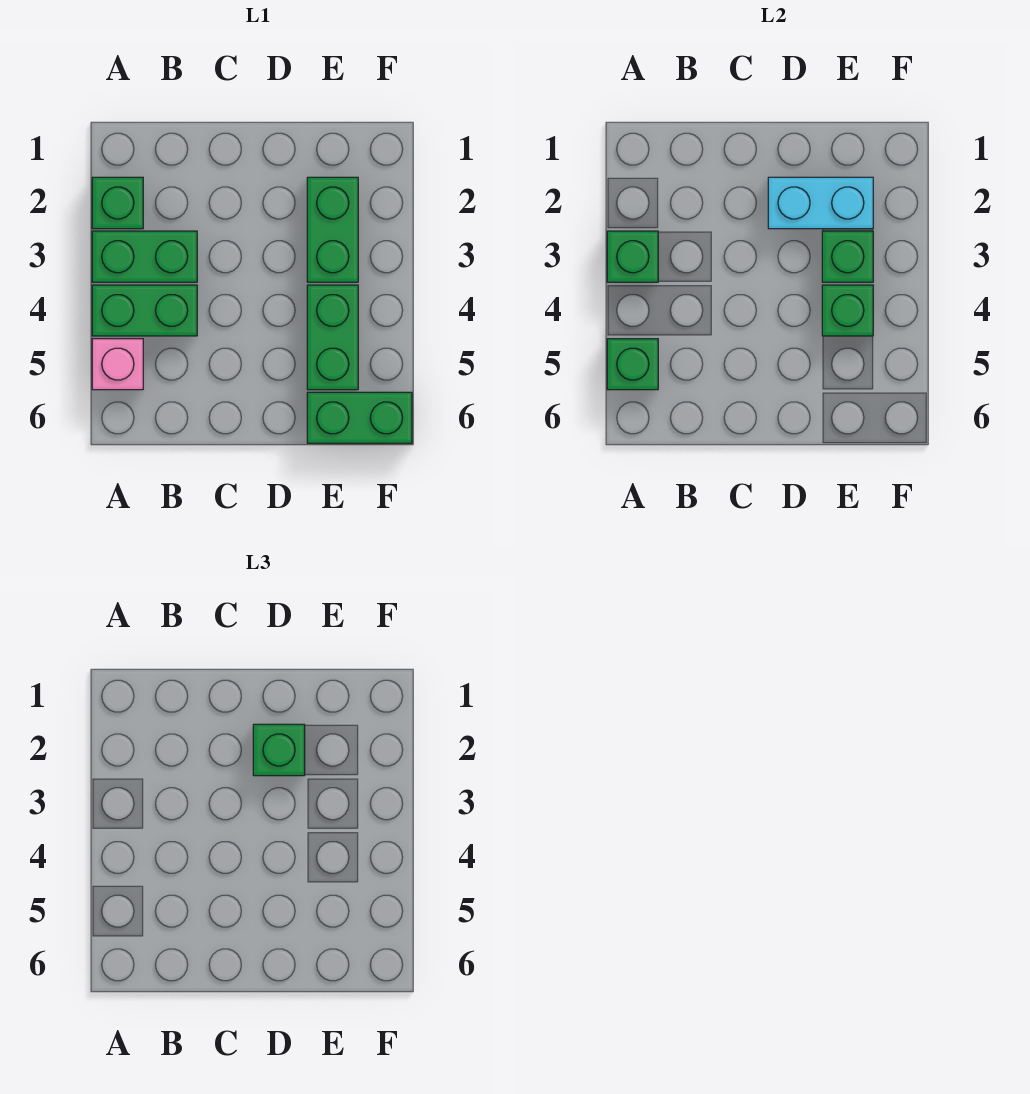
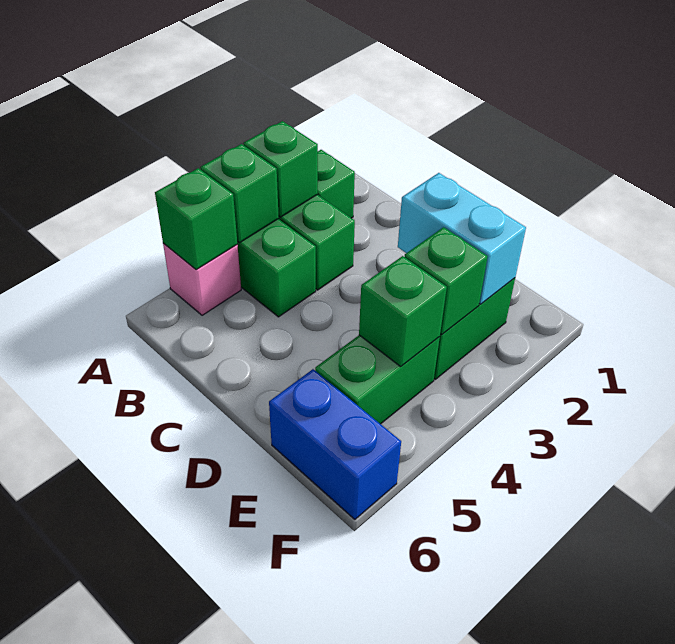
green 1x1 brick [253,724,305,776] -> green 1x1 brick moved to [200,144,279,243]
green 1x2 brick [307,392,412,443] -> blue 1x2 brick [269,369,401,519]

